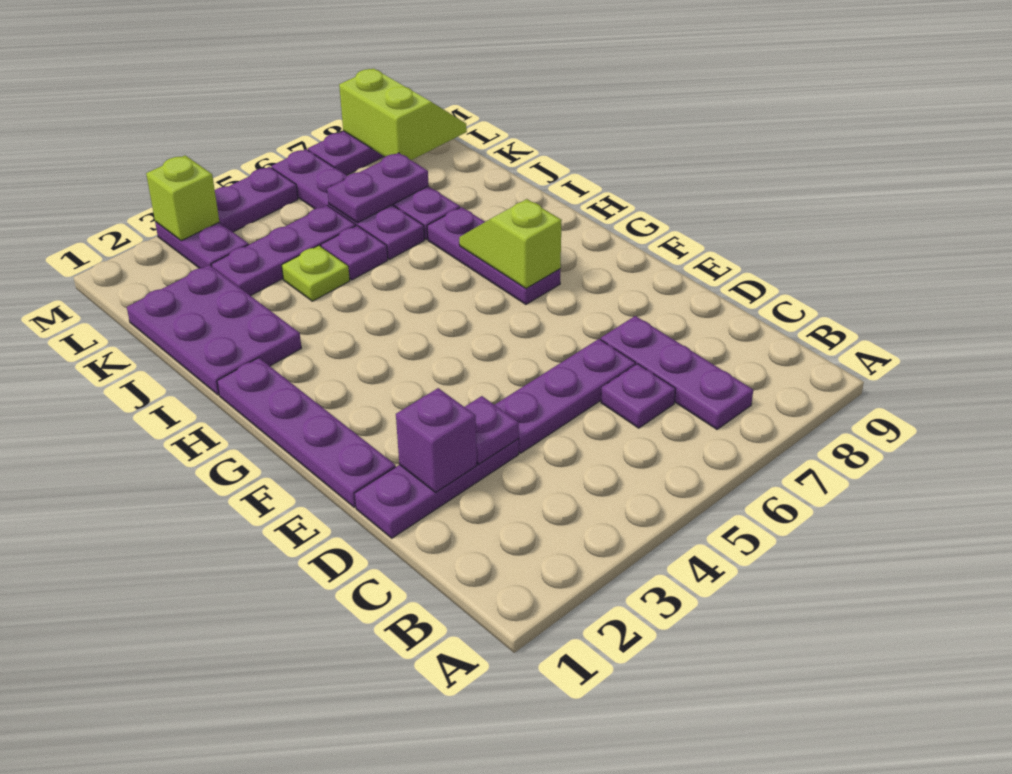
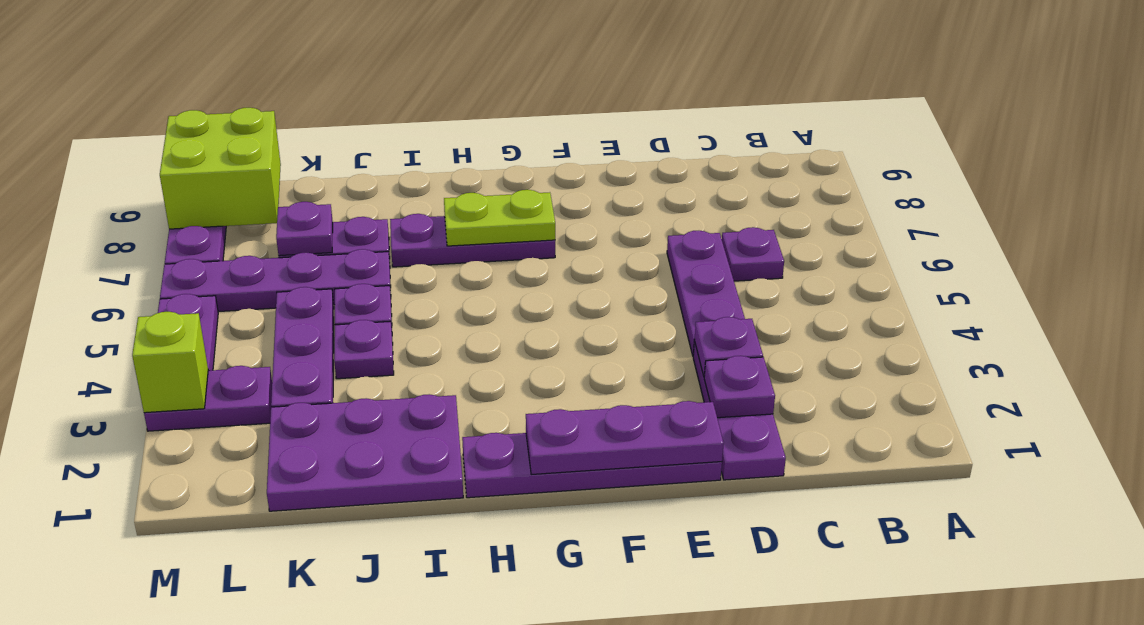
purple 1x3 plate [600,316,753,429] -> purple 1x3 plate moved to [526,401,724,474]
purple 1x1 brick [396,388,477,492] -> purple 1x1 plate [704,356,775,418]
lime 1x2 slope [459,199,562,288] -> lime 1x2 plate [444,190,555,246]
lime 1x1 plate [282,246,350,301] -> purple 1x1 plate [334,320,394,379]
purple 1x2 plate [327,153,428,223] -> purple 1x1 plate [276,202,333,256]
lime 2x2 slope [339,68,467,160] -> lime 2x2 brick [160,108,281,229]

